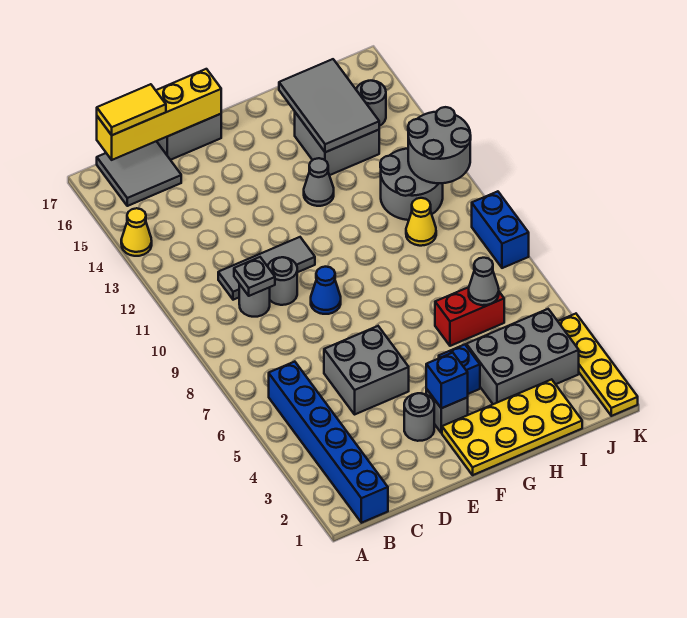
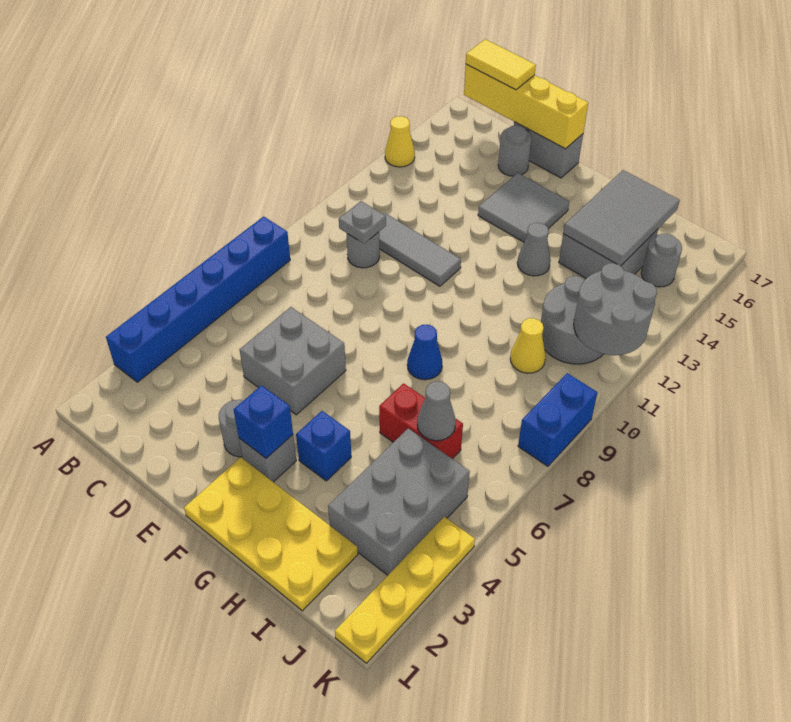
blue 1x6 brick [269,362,388,523] -> blue 1x6 brick moved to [106,216,290,382]
grey 2x2 tile [97,141,181,206] -> grey 2x2 tile moved to [478,173,569,242]
grey 1x1 round brick [268,257,297,305] -> grey 1x1 round brick moved to [498,125,532,176]
blue 1x1 cone [311,267,341,314] -> blue 1x1 cone moved to [407,324,442,380]
grey 2x3 brick [466,309,579,404] -> grey 2x3 brick turned to [328,428,470,575]

